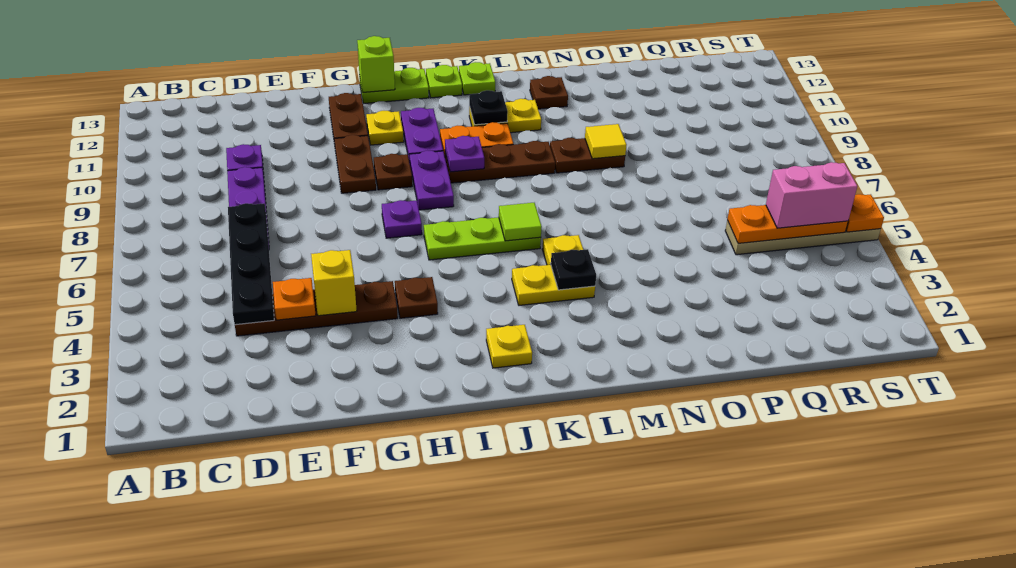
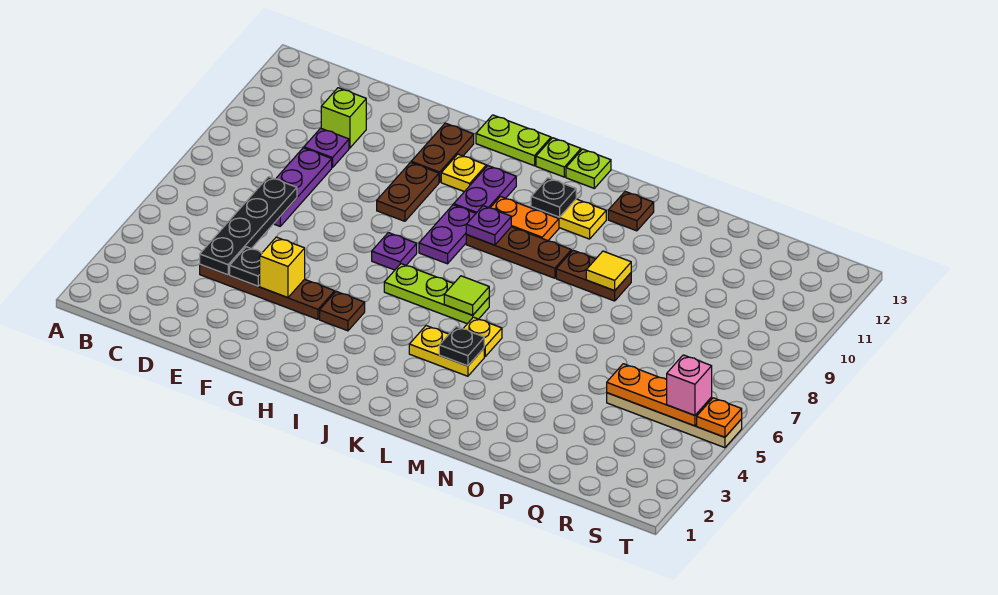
orange 1x1 plate [273,278,316,320] -> black 1x1 plate [230,247,262,286]
brown 1x1 plate [374,154,412,190] -> none
lime 1x1 brick [357,36,395,92] -> lime 1x1 brick moved to [321,88,366,148]
yellow 1x1 plate [486,325,532,368] -> none
pink 1x2 brick [766,162,857,228] -> pink 1x1 brick [667,355,712,415]

